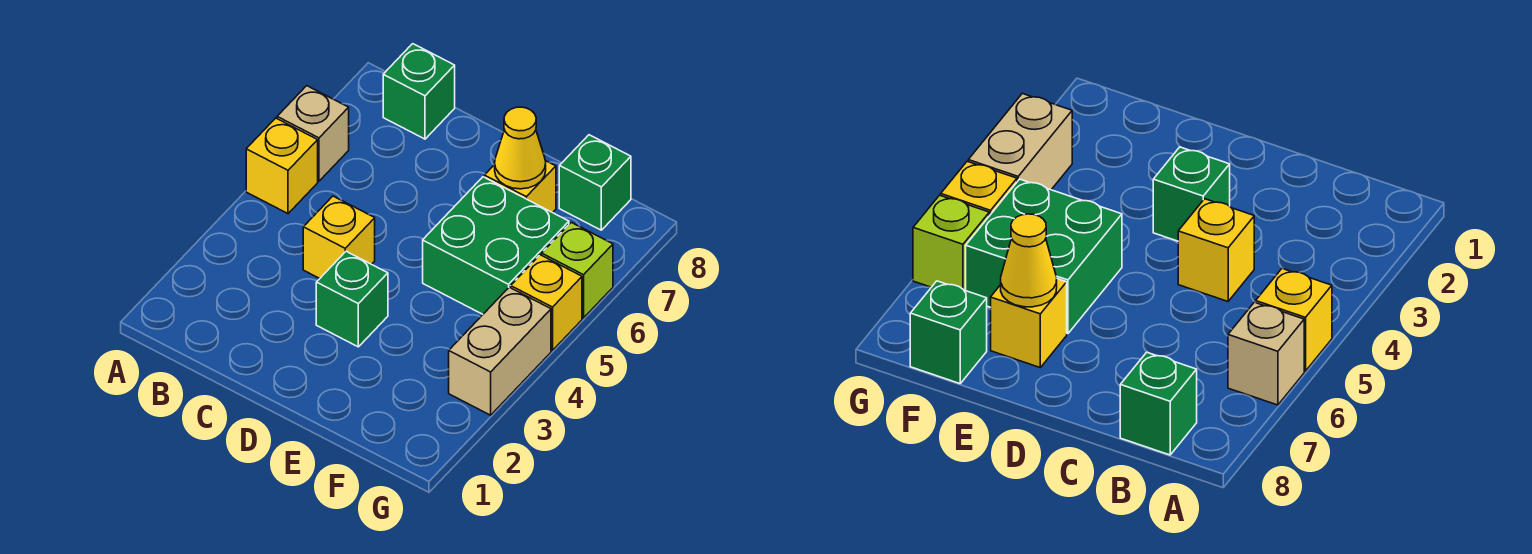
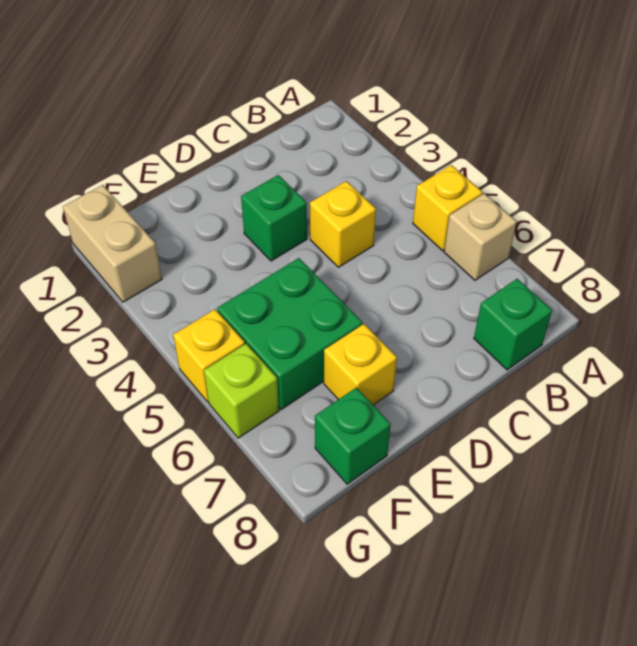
yellow 1x1 cone [495,107,546,189] -> none
tan 1x2 brick [449,287,551,415] -> tan 1x2 brick moved to [63,185,162,302]

